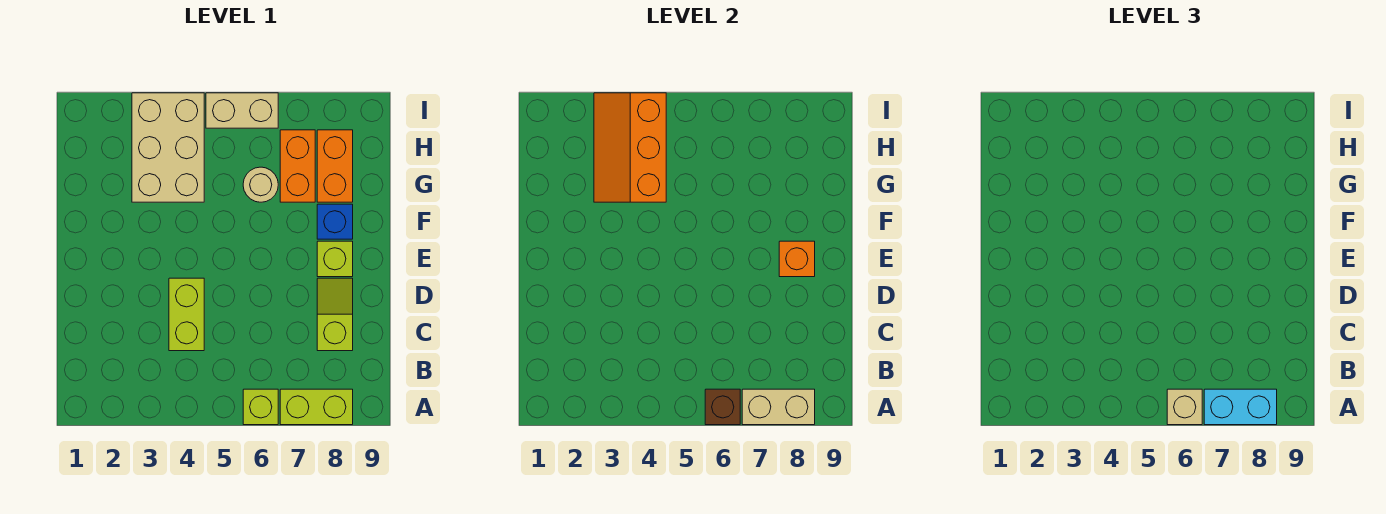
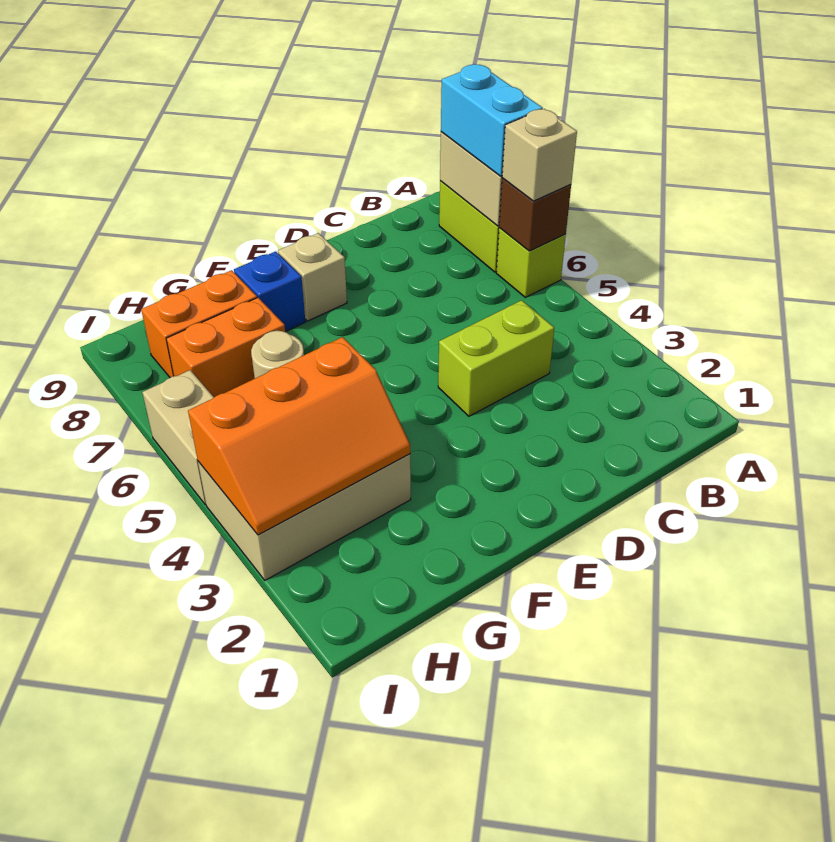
lime 1x2 slope [317,278,353,351] -> none
lime 1x1 brick [317,241,353,277] -> tan 1x1 brick [278,233,347,321]
orange 1x1 brick [779,241,815,277] -> none

